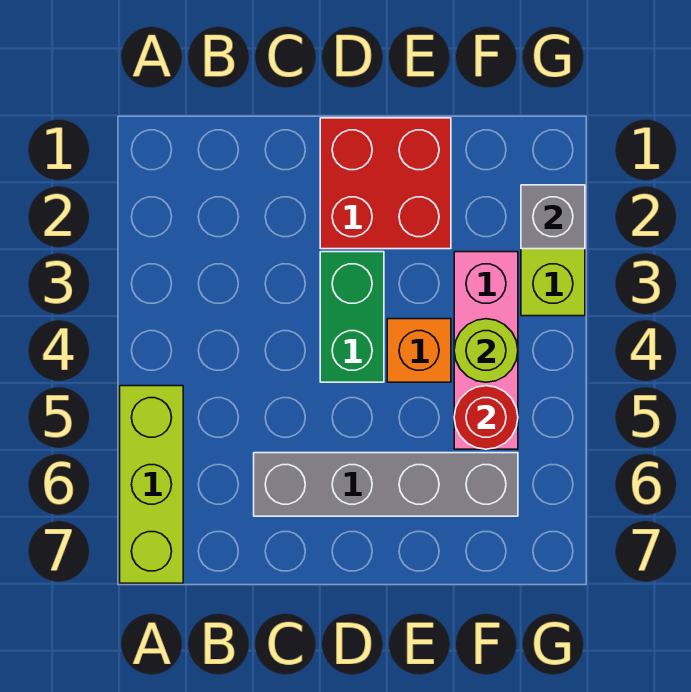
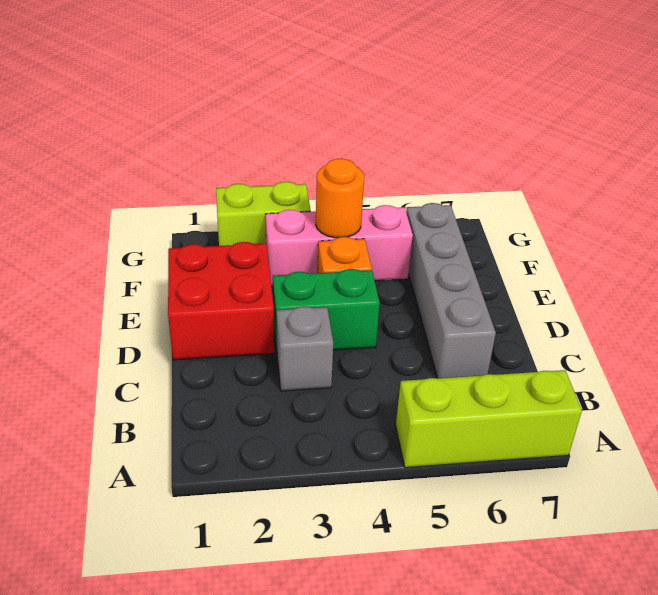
lime 1x1 round brick [454,319,518,382] -> orange 1x1 round brick [316,159,364,238]
red 1x1 round brick [454,386,518,449] -> none
grey 1x1 brick [521,185,585,249] -> grey 1x1 brick moved to [277,306,333,391]

